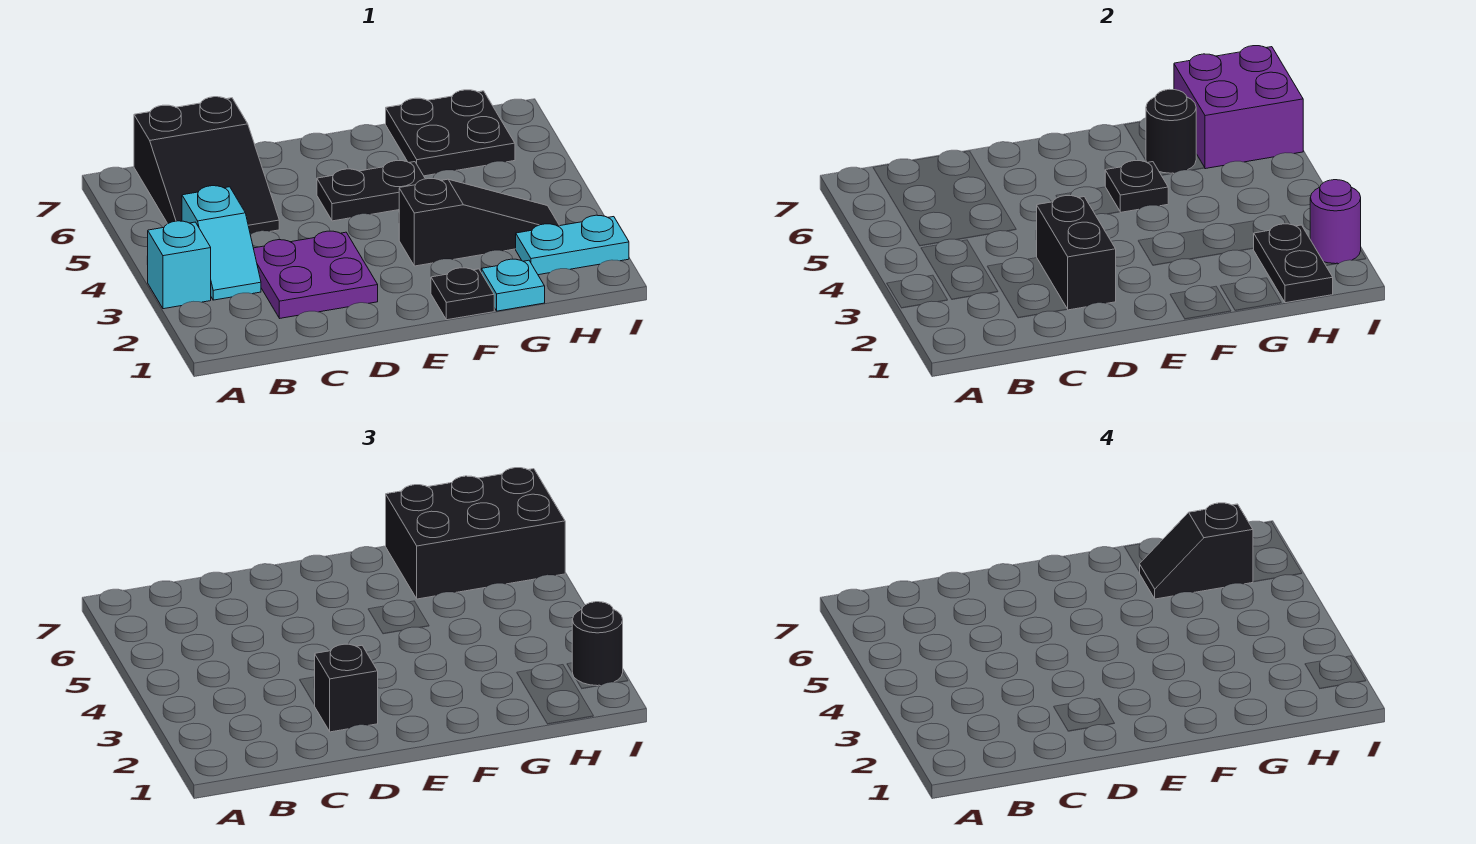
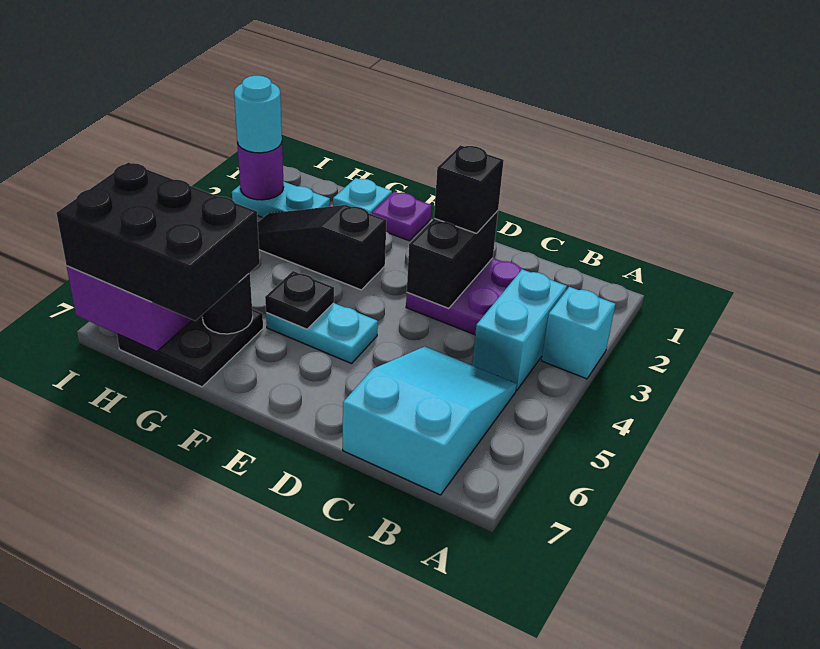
cyan 1x2 slope [182,186,261,300] -> cyan 1x2 brick [472,270,567,391]
black 2x3 slope [134,97,279,235] -> cyan 2x3 slope [343,346,517,495]
black 1x2 plate [317,161,425,221] -> cyan 1x2 plate [266,303,378,364]
black 1x1 plate [431,268,494,320] -> purple 1x1 plate [372,192,432,241]
black 1x2 slope [1139,503,1253,599] -> none
black 1x2 plate [1254,224,1333,303] -> none
black 1x1 round brick [572,602,623,686] -> cyan 1x1 round brick [234,76,282,153]

